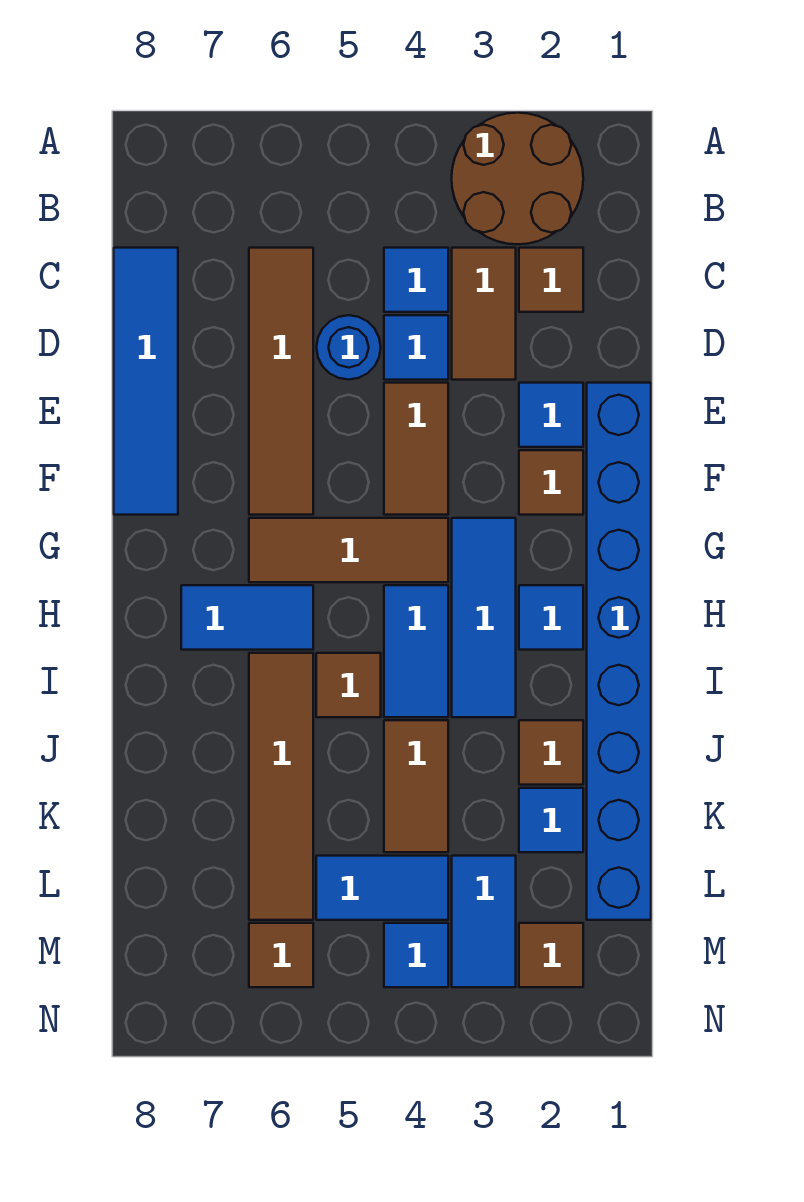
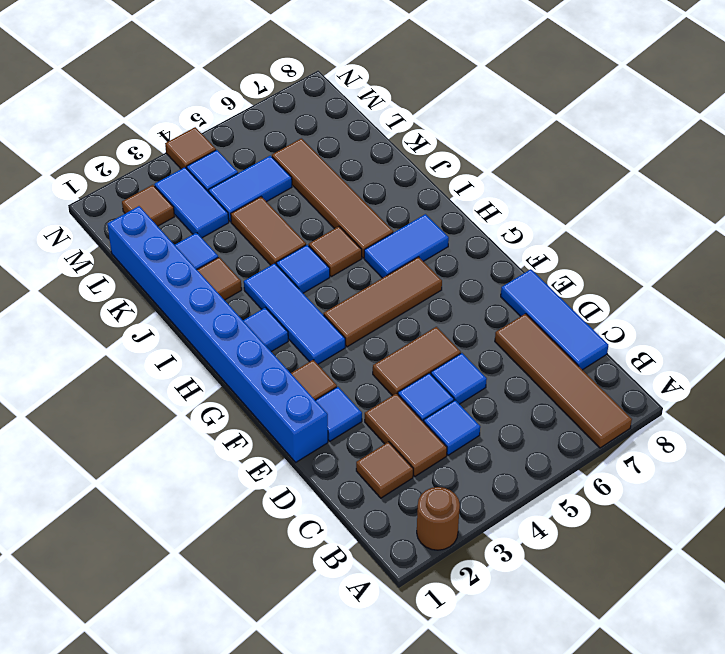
brown 2x2 round brick [452,113,583,244] -> brown 1x1 round brick [417,487,460,550]
brown 1x4 tile [249,248,313,515] -> brown 1x4 tile moved to [495,314,632,448]
blue 1x4 tile [114,248,178,515] -> blue 1x3 tile [501,269,608,370]
blue 1x1 round brick [316,315,381,380] -> blue 1x1 tile [431,353,487,404]
brown 1x2 tile [384,383,448,515] -> brown 1x2 tile turned to [373,327,461,396]
blue 1x2 tile [384,585,448,717] -> blue 1x1 tile [276,245,330,293]
brown 1x1 tile [249,923,313,987] -> brown 1x1 tile moved to [165,127,216,169]

